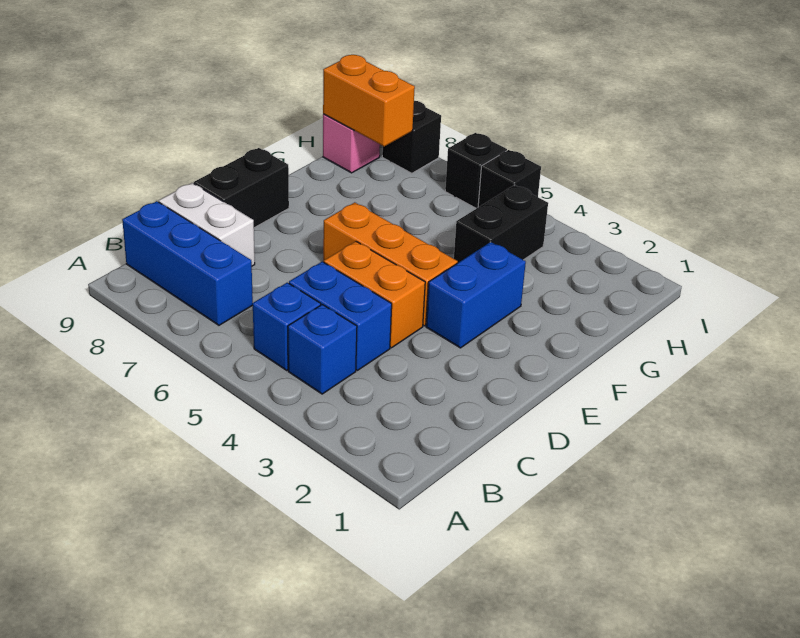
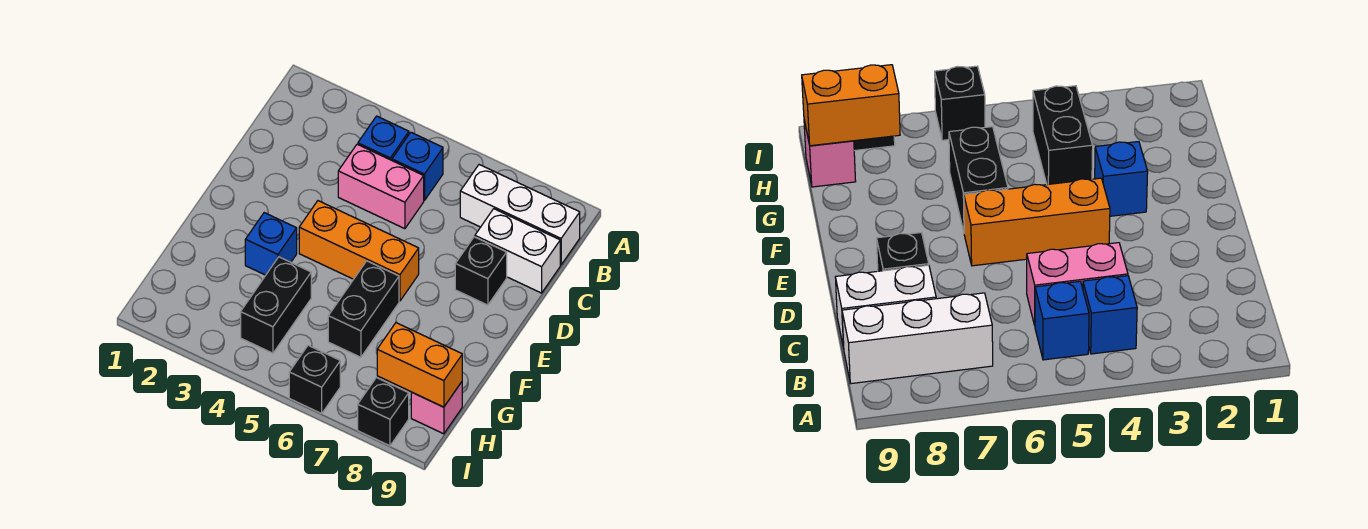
blue 1x3 brick [122,201,253,325] -> white 1x3 brick [460,165,580,265]
blue 1x2 brick [289,262,392,370] -> pink 1x2 brick [338,144,424,229]
orange 1x2 brick [324,241,425,348] -> none
black 1x2 brick [194,148,289,228] -> black 1x2 brick moved to [328,261,399,357]
blue 1x2 brick [426,242,526,348] -> blue 1x1 brick [245,213,297,275]
black 1x1 brick [478,150,541,207] -> black 1x1 brick moved to [455,237,507,305]

